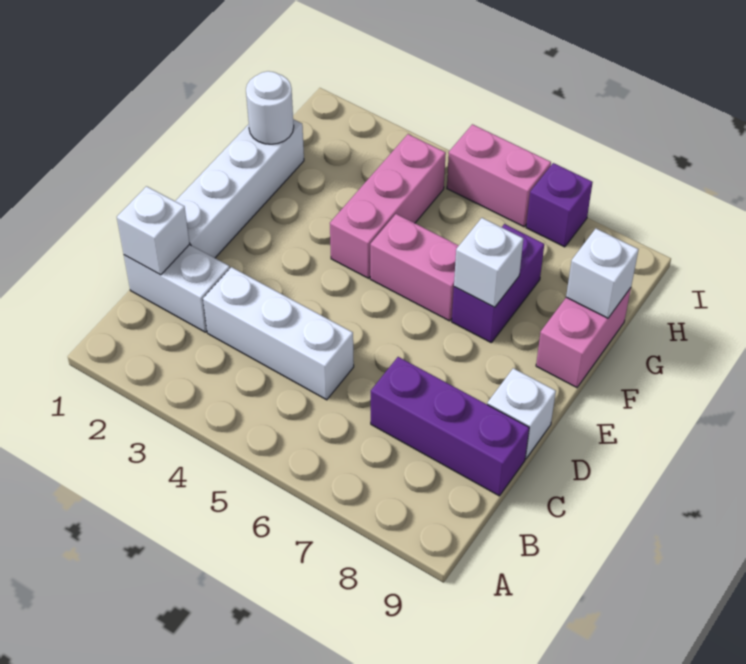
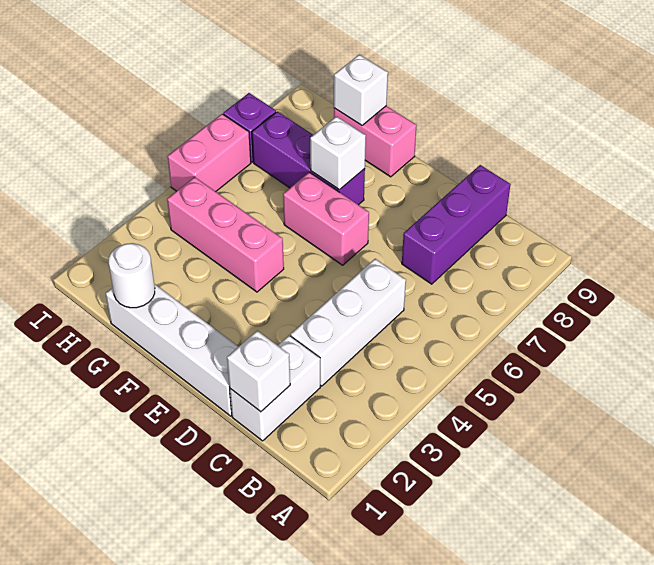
white 1x1 brick [487,368,556,459] -> none
pink 1x2 brick [370,214,459,321] -> pink 1x2 brick turned to [283,172,369,265]
purple 1x2 brick [452,224,544,342] -> purple 1x3 brick [252,112,365,205]

